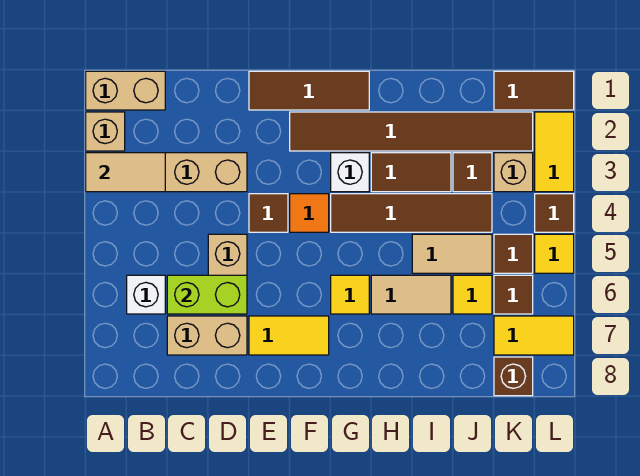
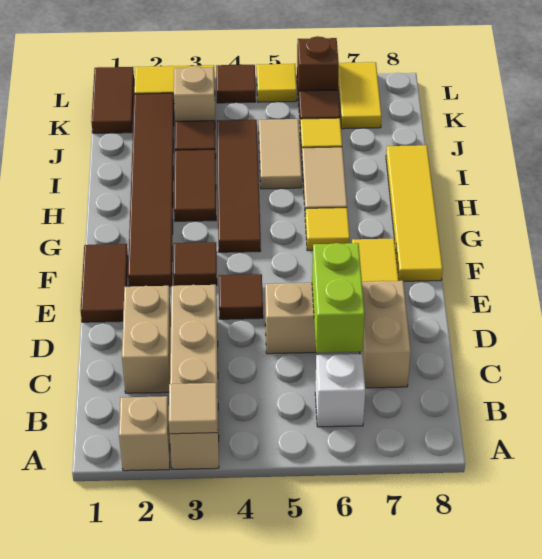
tan 1x2 brick [86,71,165,110] -> tan 1x2 brick moved to [122,286,171,393]
tan 1x2 tile [86,153,165,192] -> tan 1x1 tile [169,383,218,434]
brown 1x3 tile [249,71,369,110] -> brown 1x2 tile [80,244,128,322]
orange 1x1 tile [290,194,329,232] -> none
none -> yellow 1x4 tile [386,145,443,281]
white 1x1 brick [331,153,369,192] -> none
brown 1x1 tile [494,234,533,273] -> brown 1x1 tile moved to [173,242,217,286]
brown 1x1 brick [494,357,533,396] -> brown 1x1 brick moved to [297,36,339,101]

